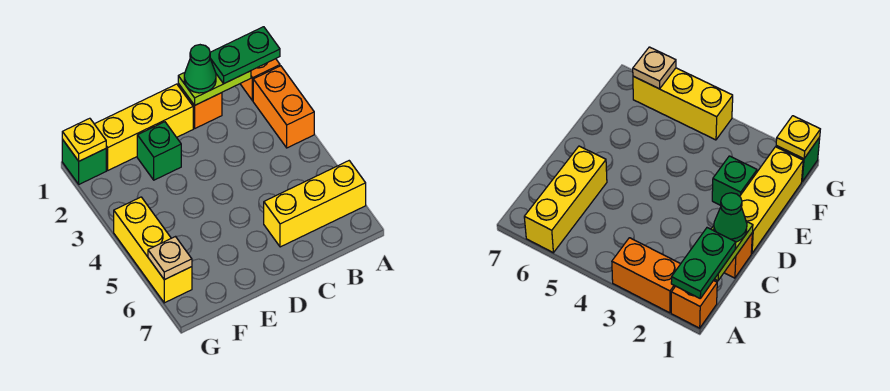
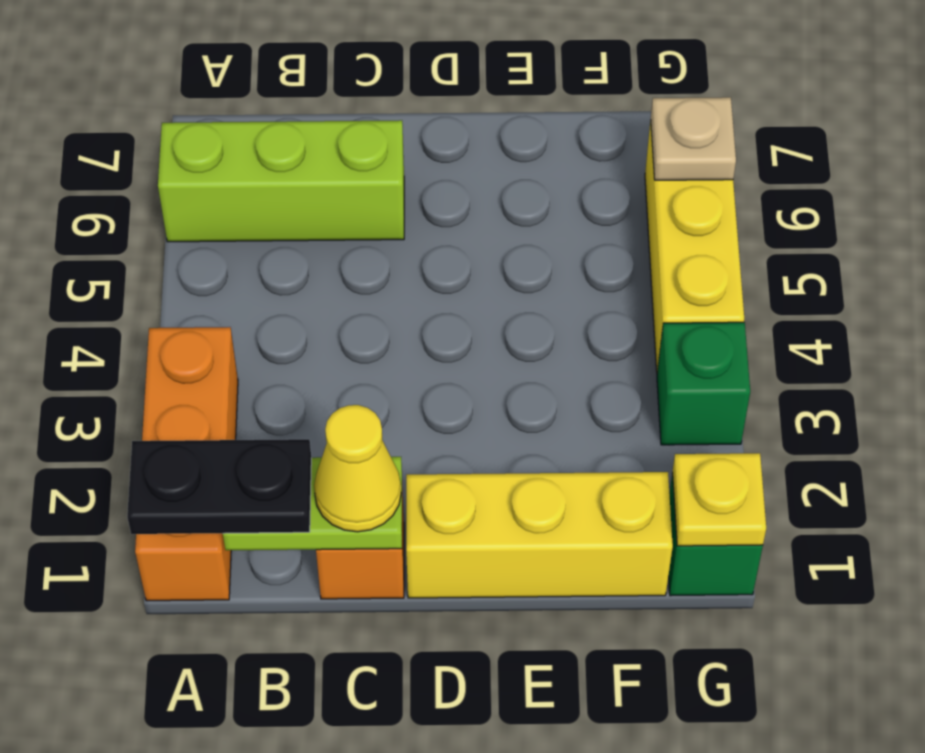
green 1x2 plate [210,27,280,83] -> black 1x2 plate [127,439,311,534]
yellow 1x3 brick [264,161,366,247] -> lime 1x3 brick [158,120,404,242]
green 1x1 cone [184,45,216,93] -> yellow 1x1 cone [314,405,401,532]
green 1x1 brick [137,122,181,180] -> green 1x1 brick moved to [657,322,750,445]

